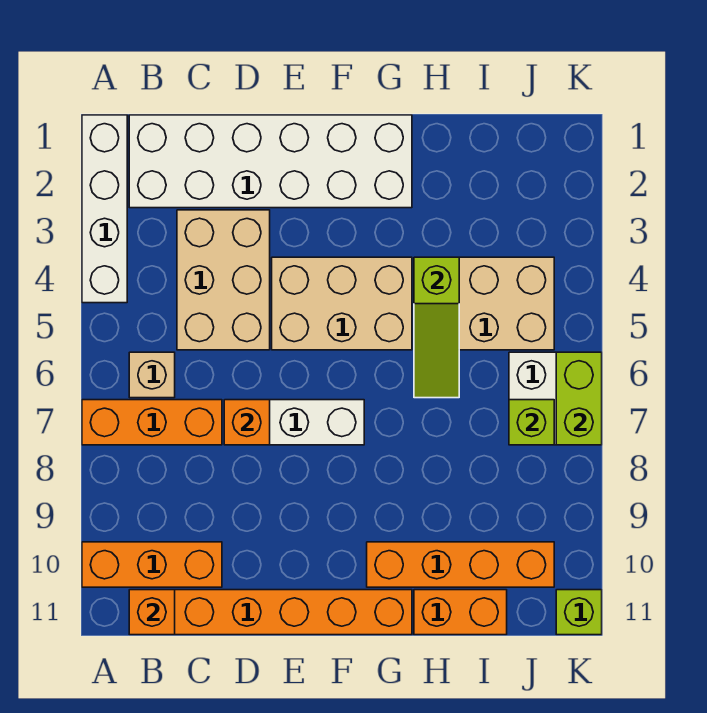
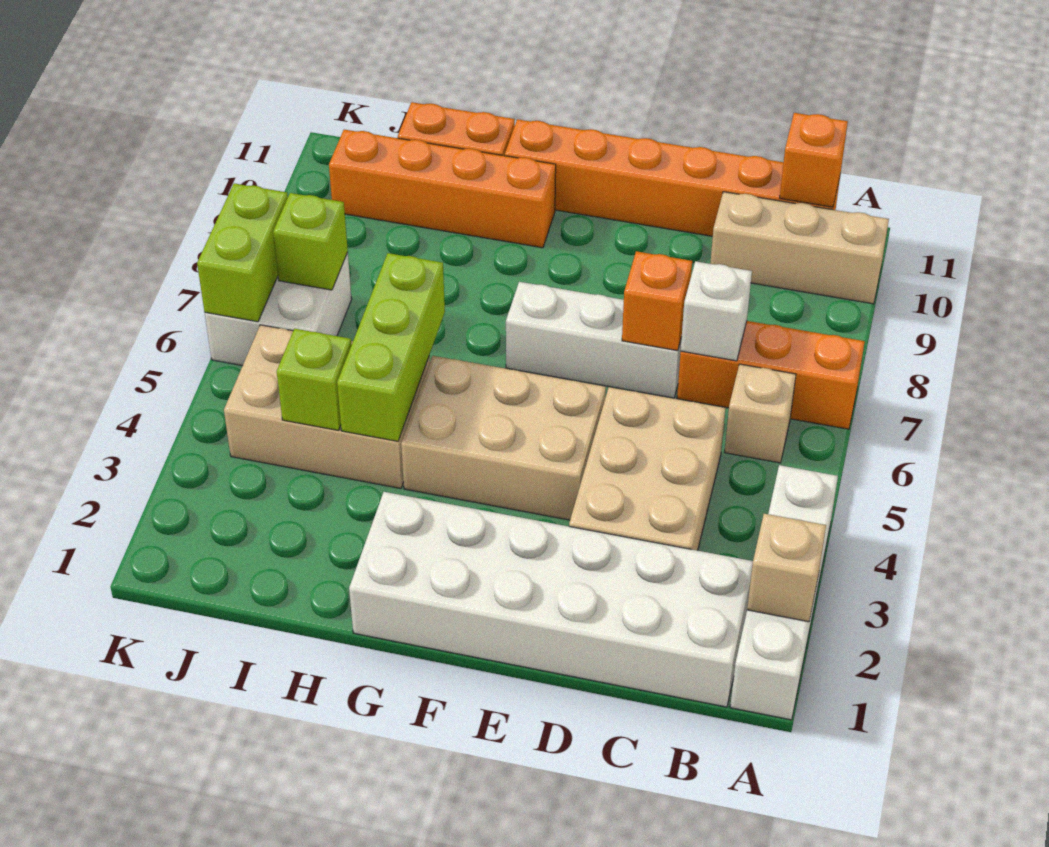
none -> tan 1x1 brick [747,514,826,622]
orange 1x3 brick [82,542,222,587] -> tan 1x3 brick [710,192,889,304]
none -> white 1x1 brick [681,261,752,361]
lime 1x3 slope [414,257,459,398] -> lime 1x3 brick [337,253,445,441]
lime 1x1 brick [556,590,602,635] -> lime 1x1 brick moved to [277,329,352,430]

